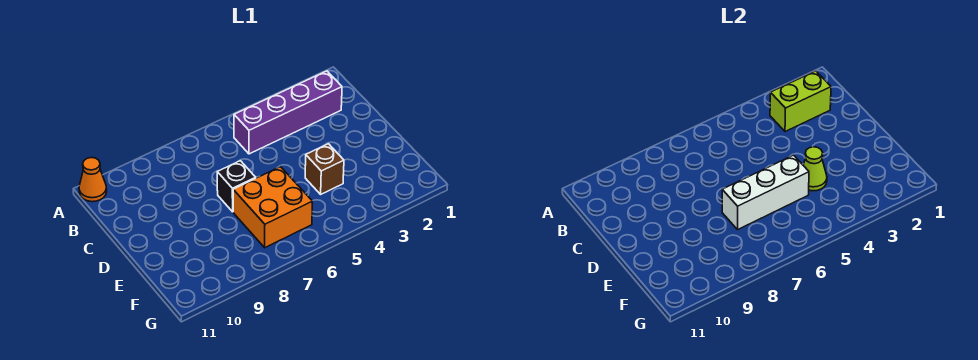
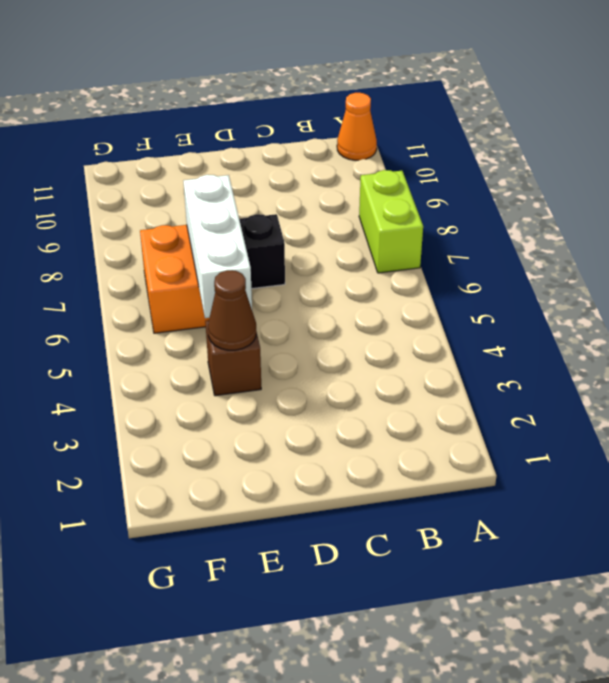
purple 1x4 brick [234,71,342,154] -> none
lime 1x2 brick [770,71,831,132] -> lime 1x2 brick moved to [359,170,423,273]
lime 1x1 cone [803,147,827,191] -> brown 1x1 cone [208,270,256,350]

